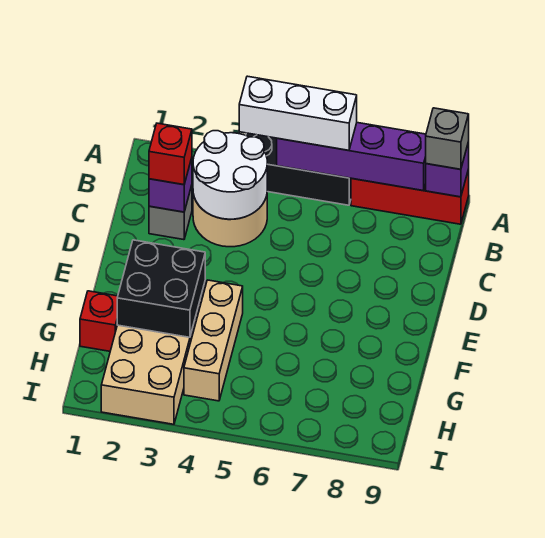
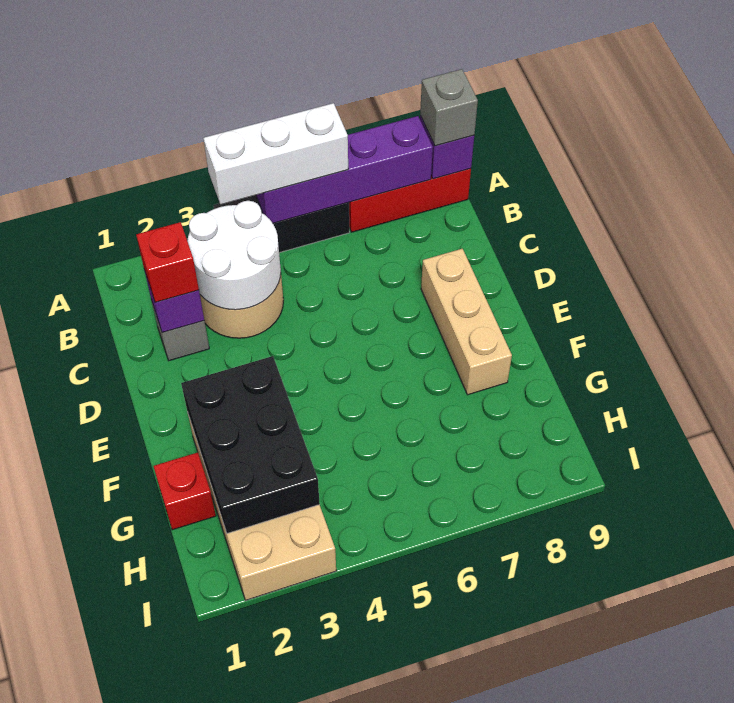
black 2x2 brick [117,240,205,337] -> black 2x3 brick [181,356,320,534]
tan 1x3 brick [184,280,243,401] -> tan 1x3 brick moved to [421,249,512,395]

